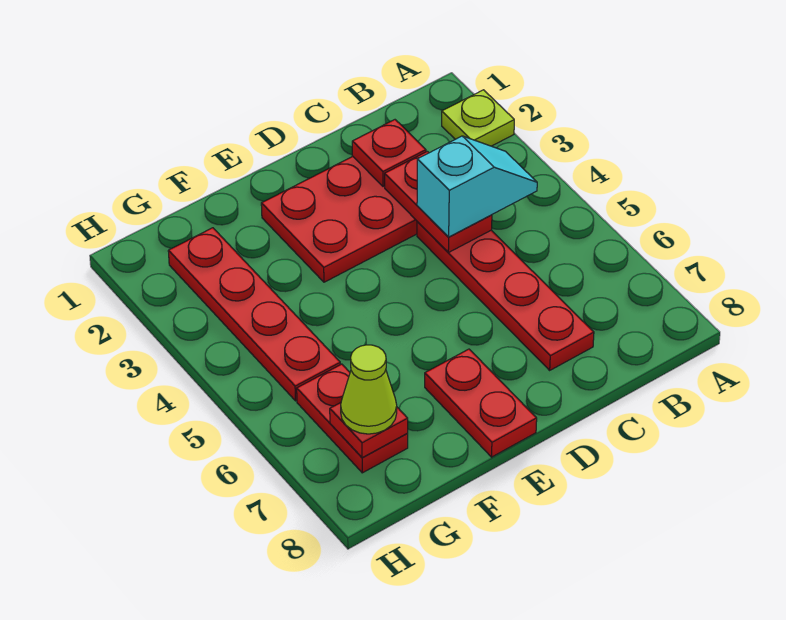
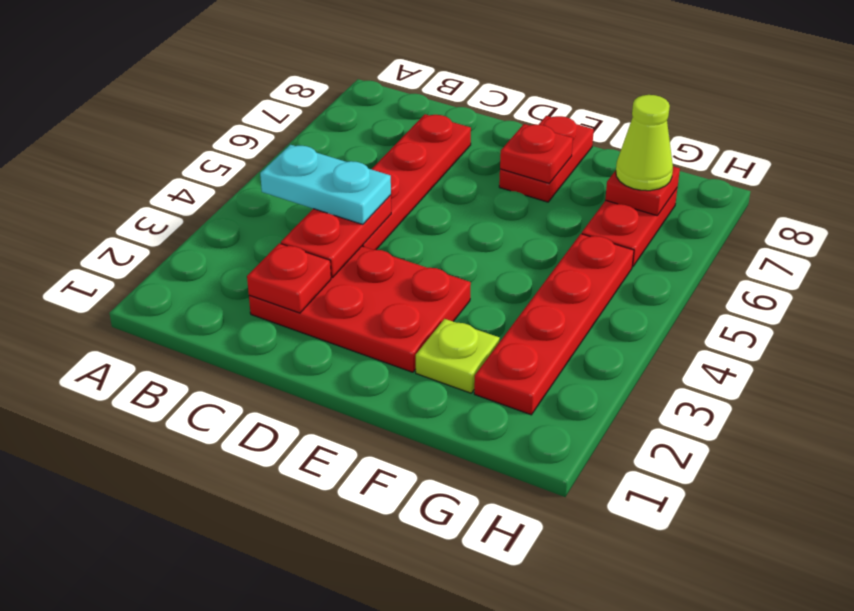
lime 1x1 plate [442,90,514,146] -> lime 1x1 plate moved to [416,319,500,393]
cyan 1x2 slope [417,136,537,237] -> cyan 1x2 plate [260,145,391,225]
none -> red 1x1 plate [500,124,573,183]

